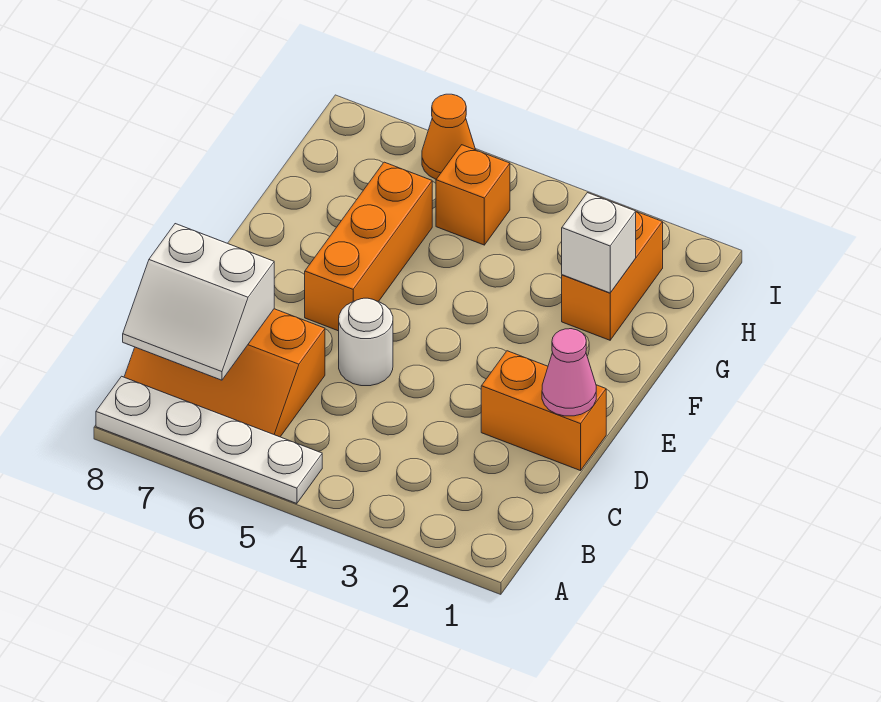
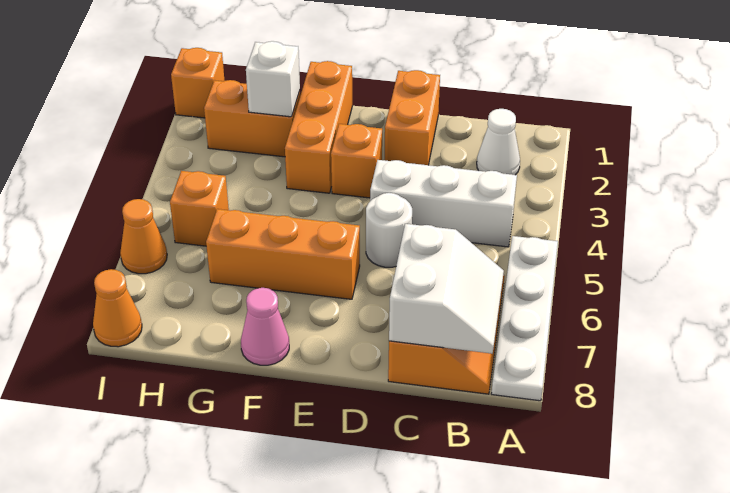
none -> white 1x1 cone [477,109,520,175]
none -> white 1x3 brick [370,160,517,247]
pink 1x1 cone [542,329,596,416] -> pink 1x1 cone moved to [241,288,289,365]
none -> orange 1x1 brick [331,124,382,198]
none -> orange 1x3 brick [285,61,352,193]
none -> orange 1x1 brick [171,48,225,118]
none -> orange 1x1 cone [93,269,142,347]

